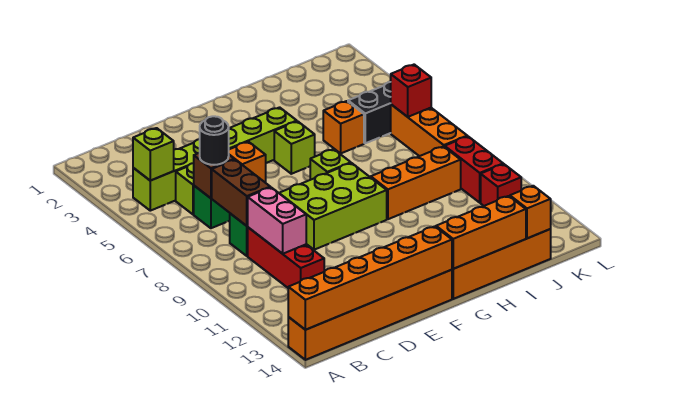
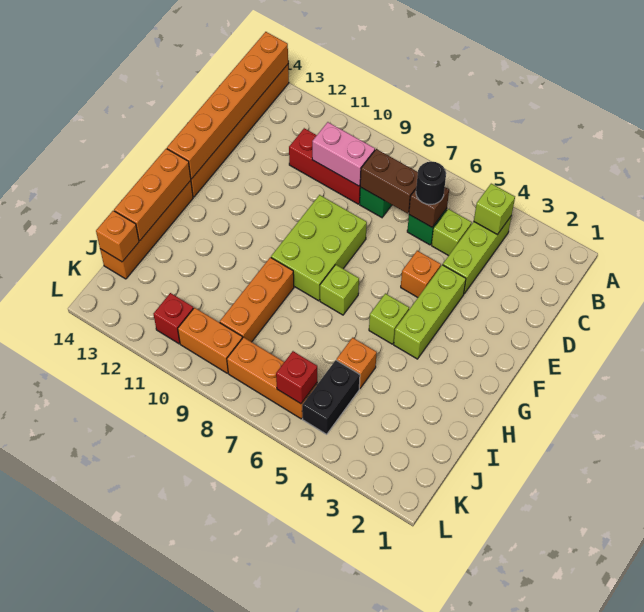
red 1x2 brick [445,136,503,203] -> orange 1x2 brick [178,308,242,373]

